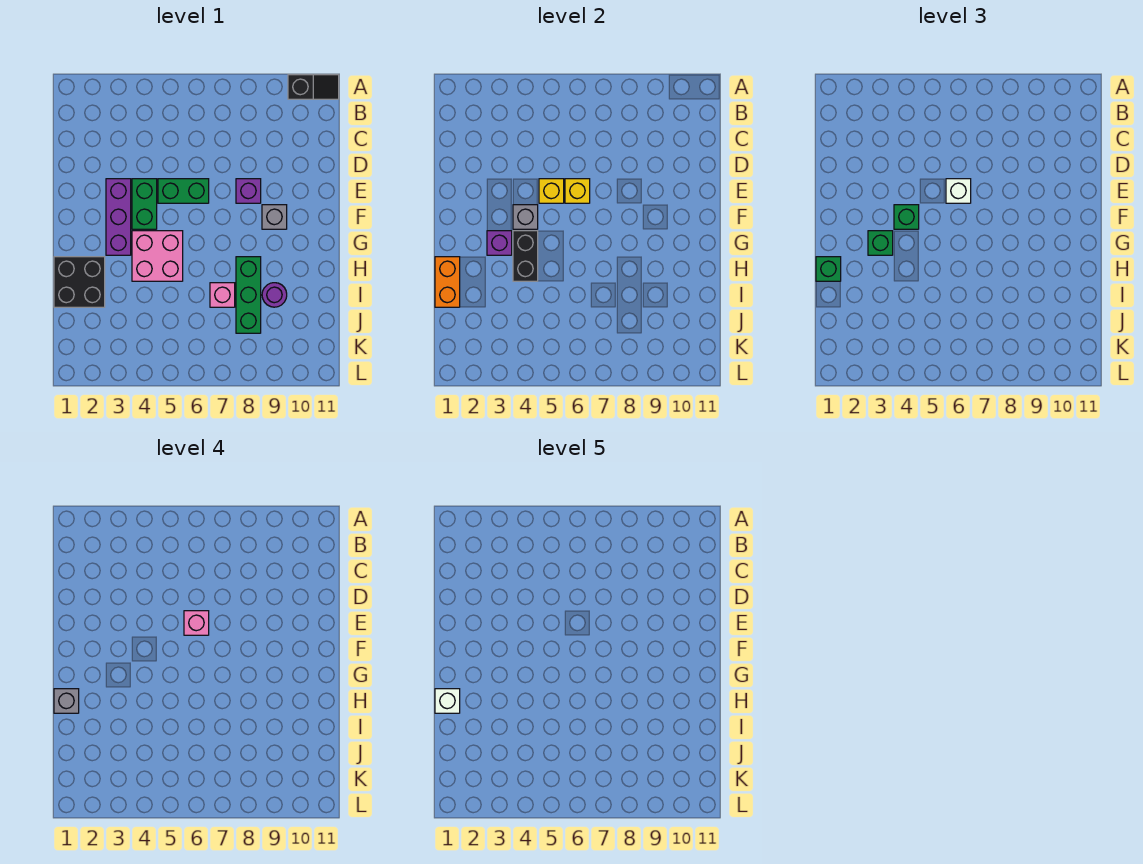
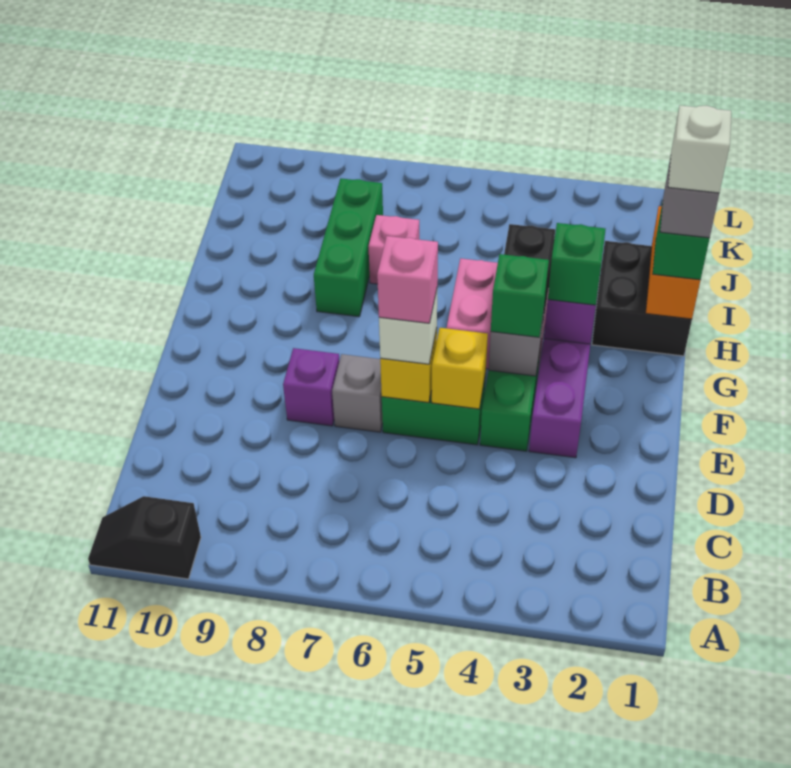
grey 1x1 brick [262,205,287,229] -> grey 1x1 brick moved to [332,354,383,432]
purple 1x1 round brick [262,283,287,307] -> none

